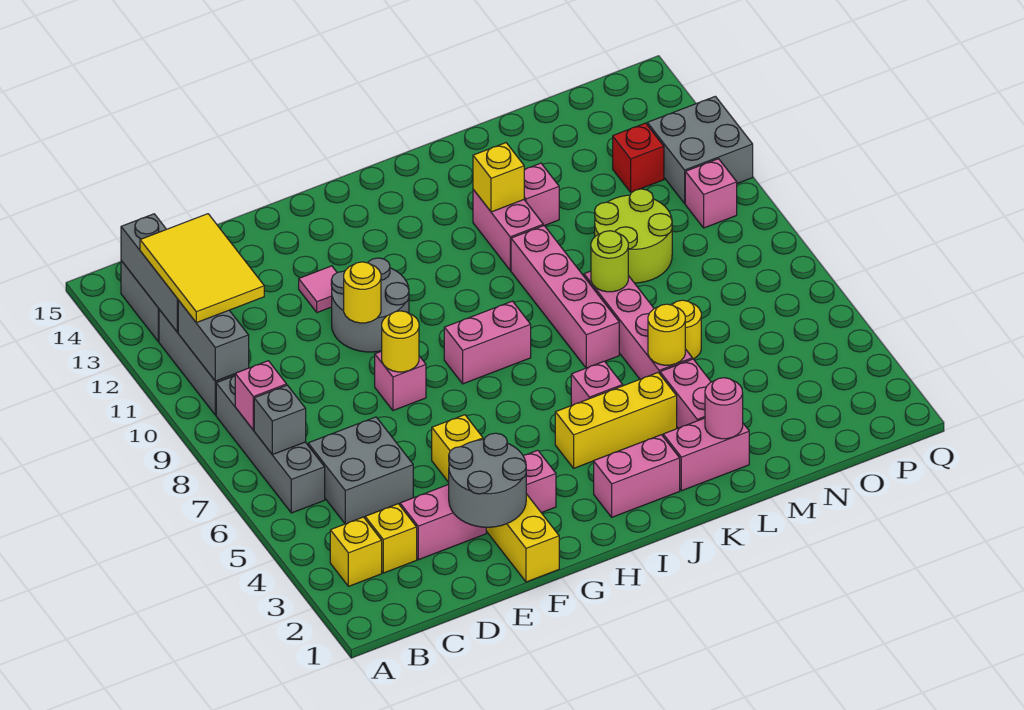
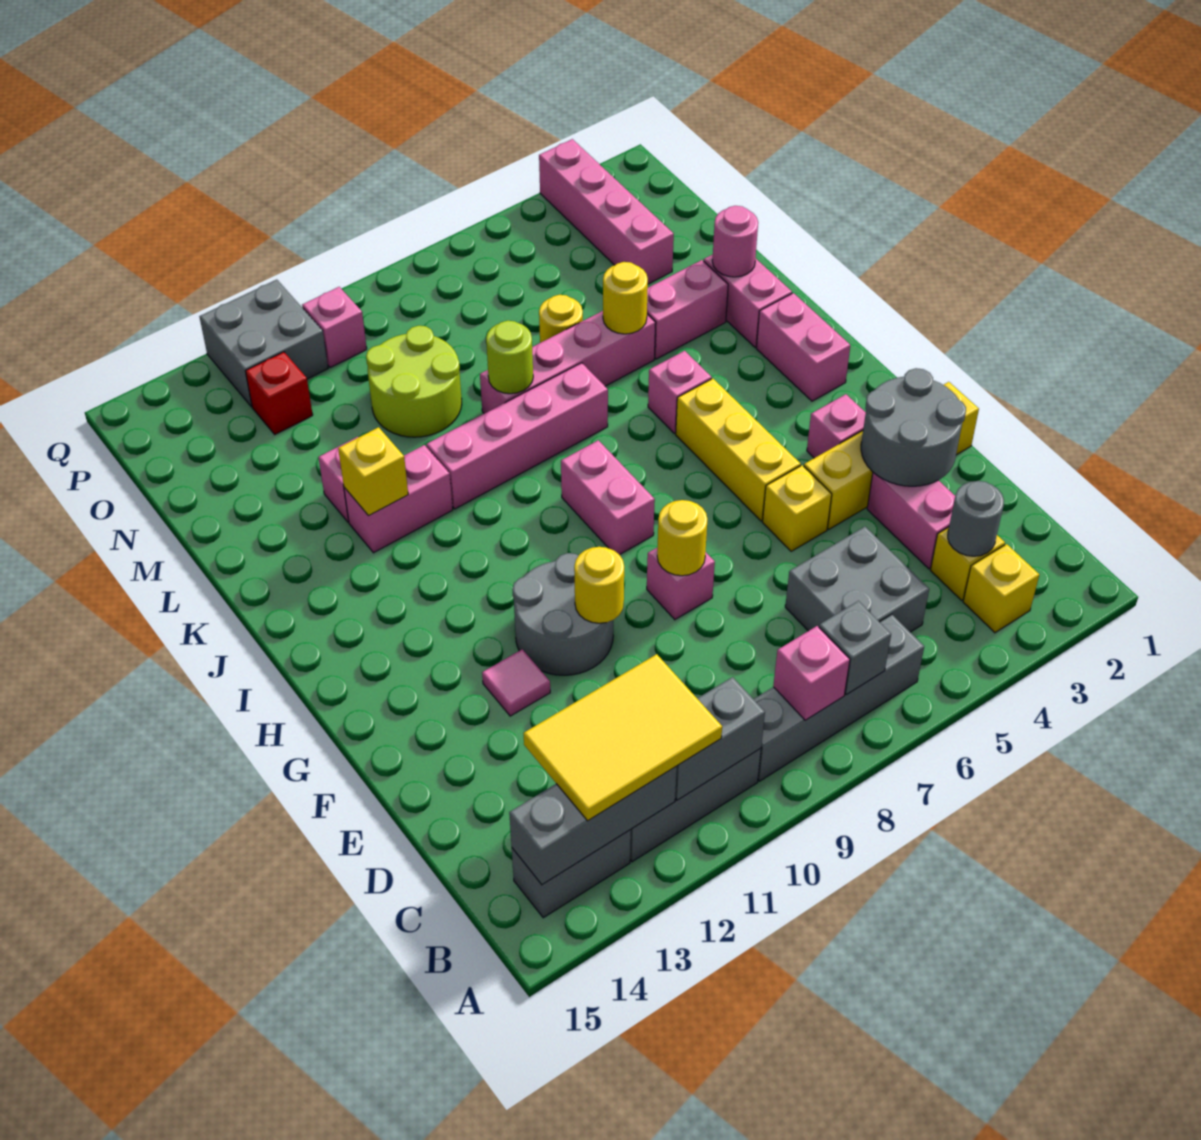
none -> grey 1x1 round brick [948,481,1004,556]
yellow 1x3 brick [555,373,677,468] -> yellow 1x3 brick moved to [676,379,801,521]
none -> pink 1x4 brick [539,139,674,284]

